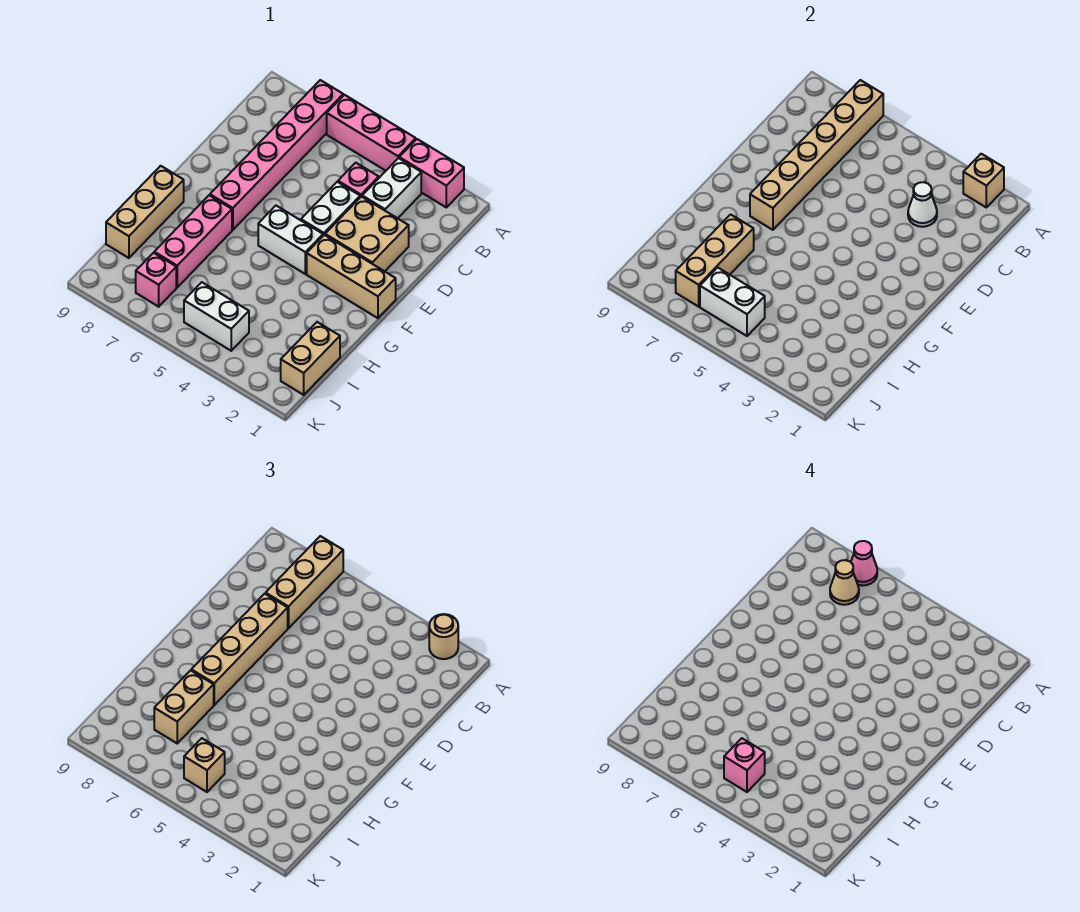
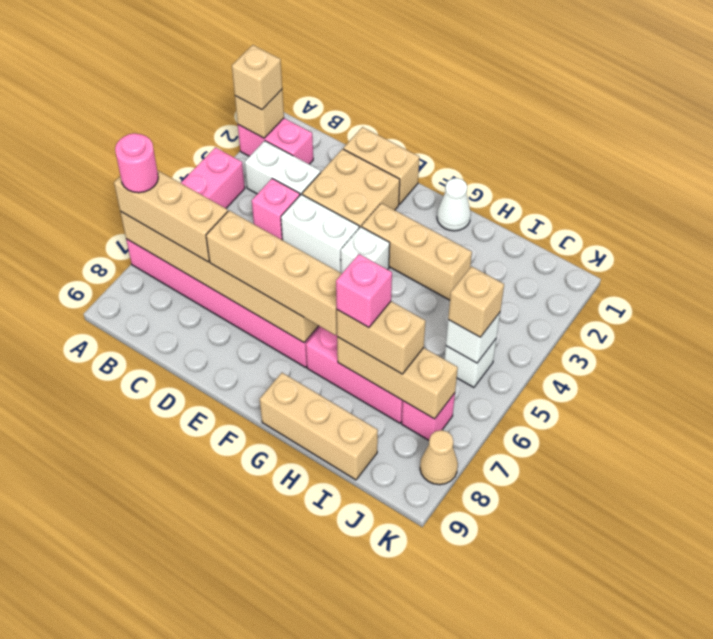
pink 1x2 brick [399,139,464,207] -> pink 1x2 brick turned to [238,118,313,164]
tan 1x1 round brick [429,614,458,659] -> tan 1x1 brick [232,45,282,110]
pink 1x1 cone [851,541,877,586] -> pink 1x1 round brick [115,133,158,193]
tan 1x1 cone [830,560,859,605] -> tan 1x1 cone moved to [420,430,458,485]
white 1x1 cone [908,182,937,227] -> white 1x1 cone moved to [437,178,471,231]
tan 1x3 brick [307,235,396,318] -> tan 1x3 brick turned to [362,203,472,300]
white 1x2 brick [258,206,323,274] -> white 1x1 brick [341,227,390,273]
tan 1x2 brick [281,322,340,395] -> tan 1x2 brick moved to [343,127,419,204]
white 1x2 brick [184,282,249,351] -> white 1x1 brick [445,339,496,387]
white 1x2 brick [700,267,765,336] -> white 1x1 brick [446,313,500,363]
pink 1x1 brick [724,738,765,792] -> pink 1x1 brick moved to [336,254,392,328]

